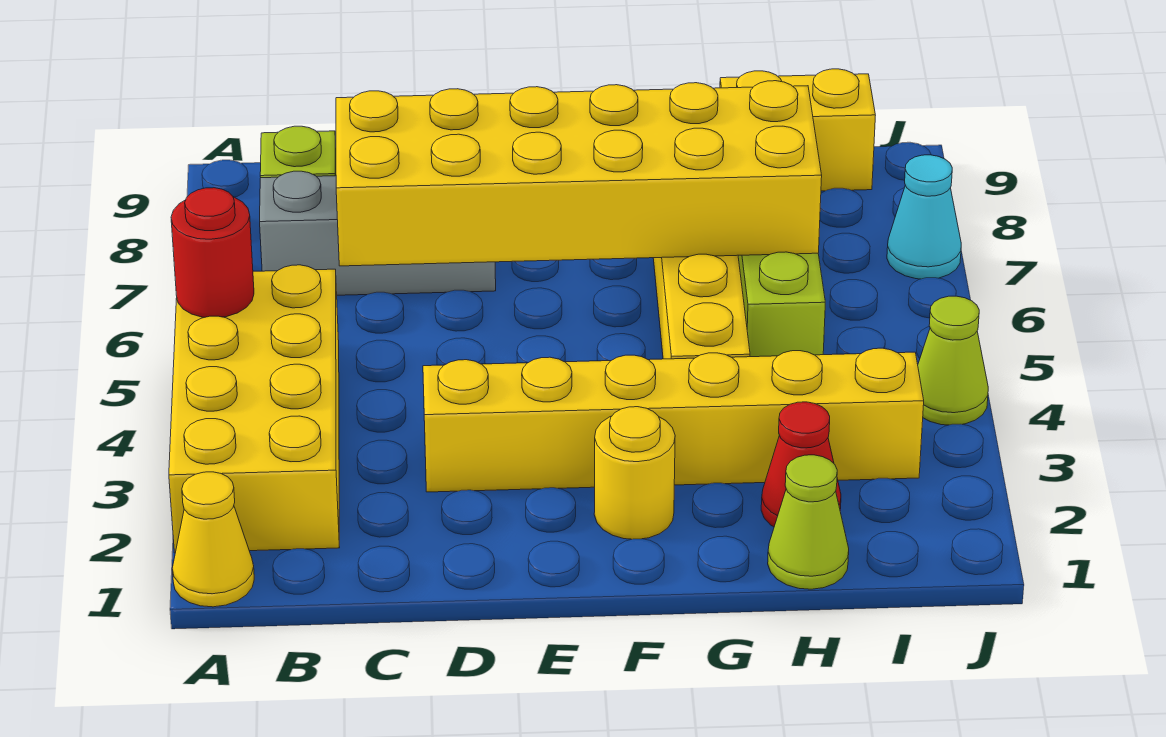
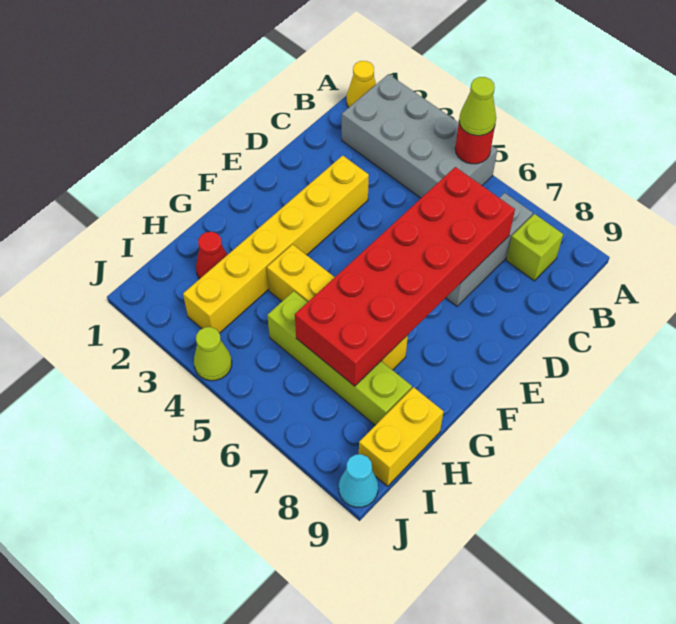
yellow 2x4 brick [169,265,340,553] -> grey 2x4 brick [342,74,497,198]
yellow 2x6 brick [336,81,822,266] -> red 2x6 brick [295,167,515,386]
yellow 1x1 round brick [594,407,675,539] -> none
lime 1x1 cone [768,455,849,589] -> lime 1x1 cone moved to [459,77,496,136]
cyan 1x1 cone [887,155,961,279] -> cyan 1x1 cone moved to [339,454,378,508]

